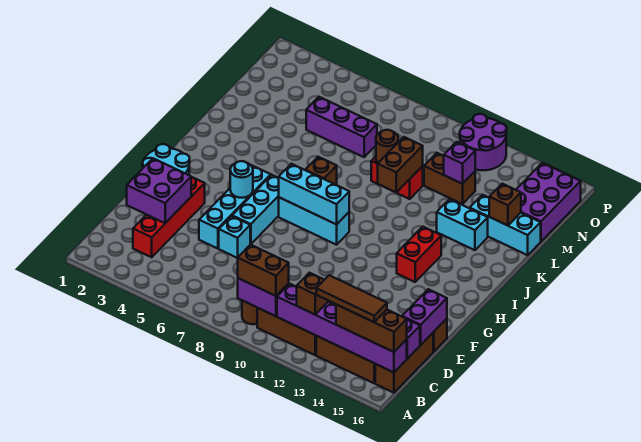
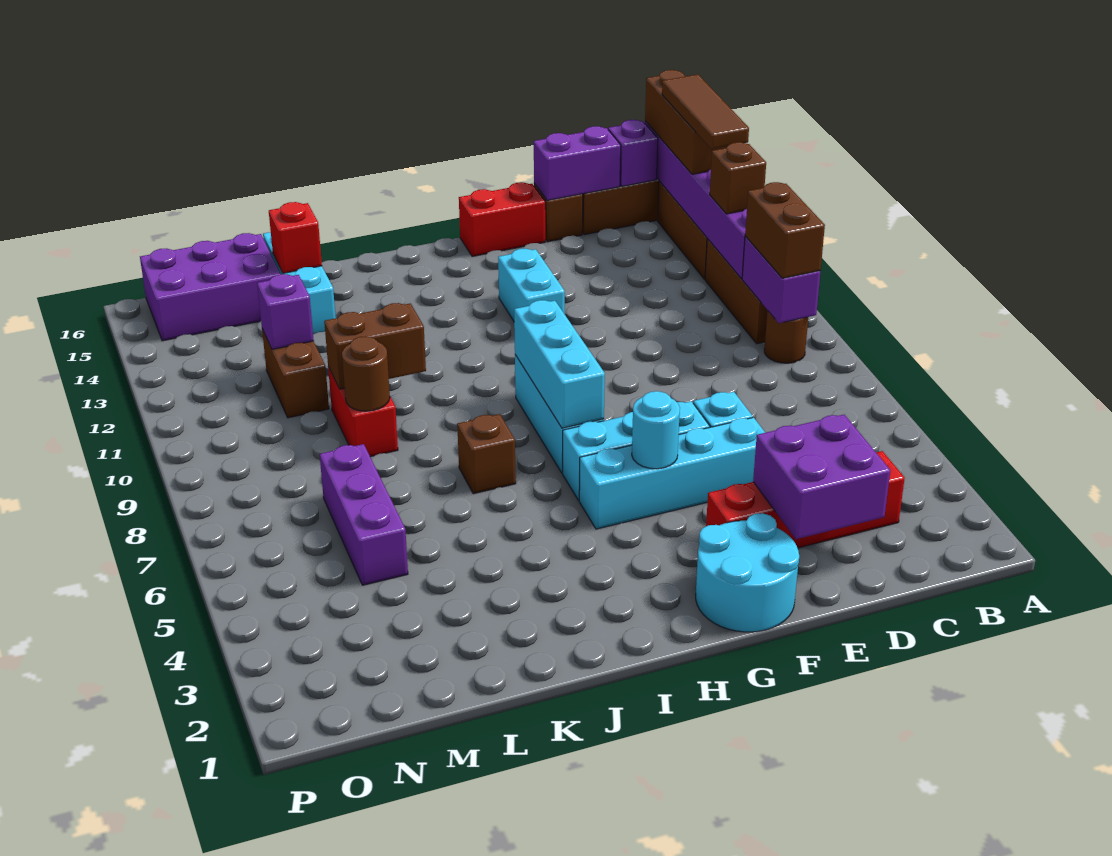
red 1x2 brick [397,227,441,282] -> red 1x2 brick moved to [459,182,545,257]
cyan 1x2 brick [437,199,488,250] -> cyan 1x2 brick moved to [498,249,565,321]
brown 1x1 brick [489,184,521,226] -> red 1x1 brick [269,202,322,273]
purple 2x2 round brick [460,114,507,170] -> none

